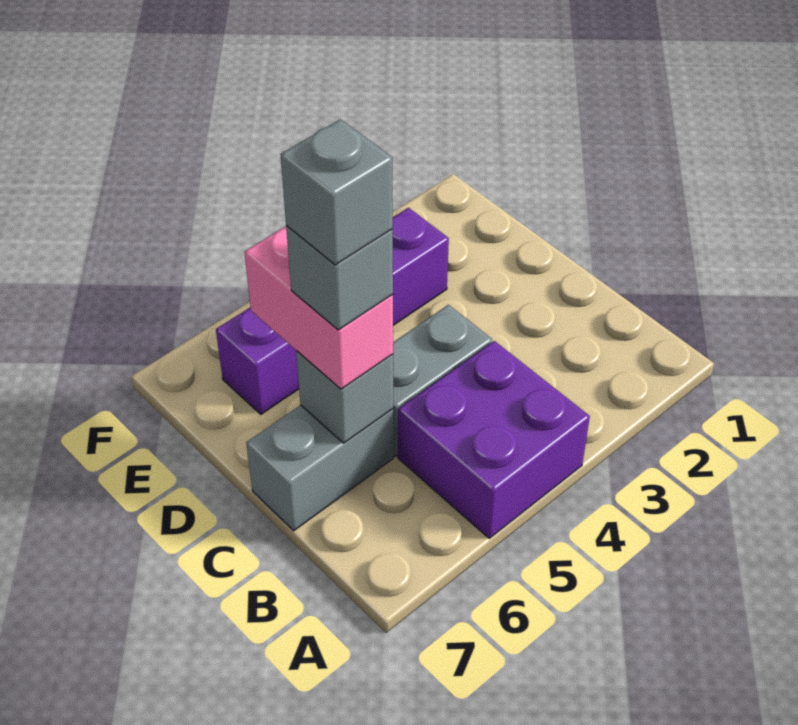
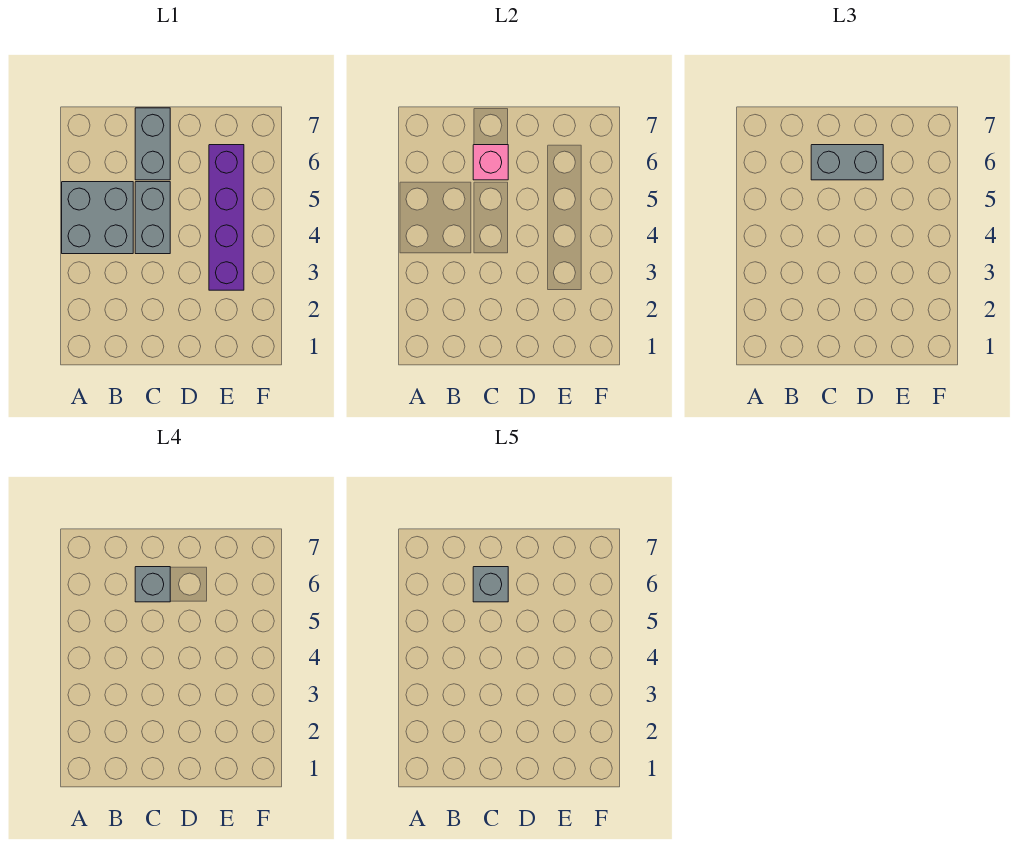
purple 2x2 brick [398,341,590,538] -> grey 2x2 brick [62,182,133,254]
grey 1x1 brick [296,351,393,443] -> pink 1x1 brick [473,145,508,180]
pink 1x2 brick [244,226,393,389] -> grey 1x2 brick [811,145,883,180]

